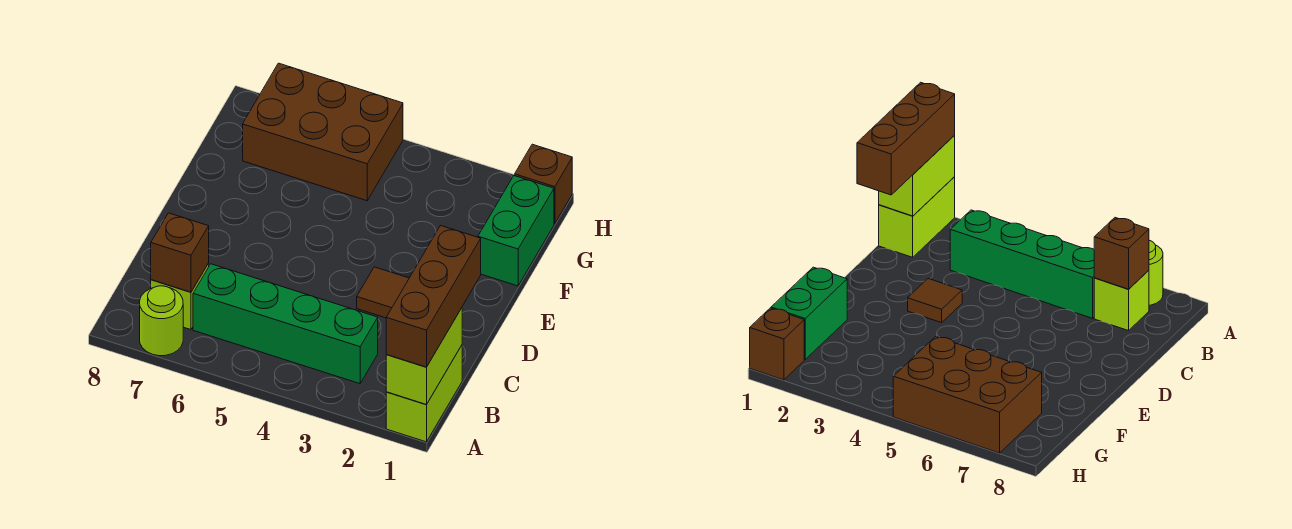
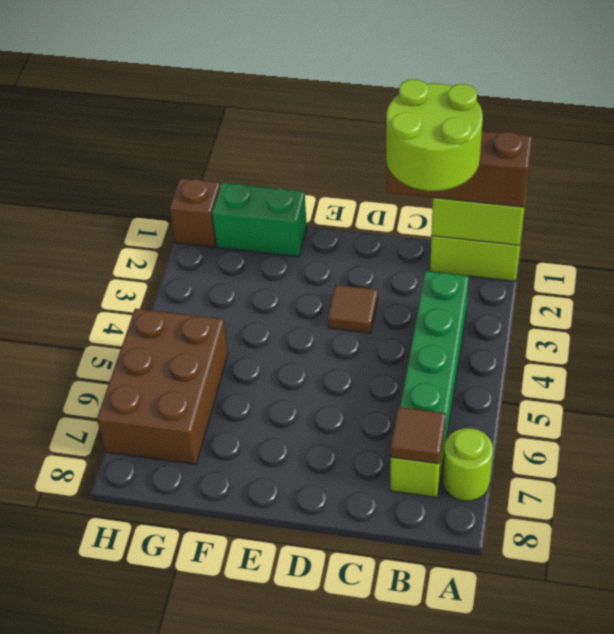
none -> lime 2x2 round brick [386,79,483,191]
brown 1x1 brick [151,213,209,292] -> brown 1x1 tile [391,407,446,464]

